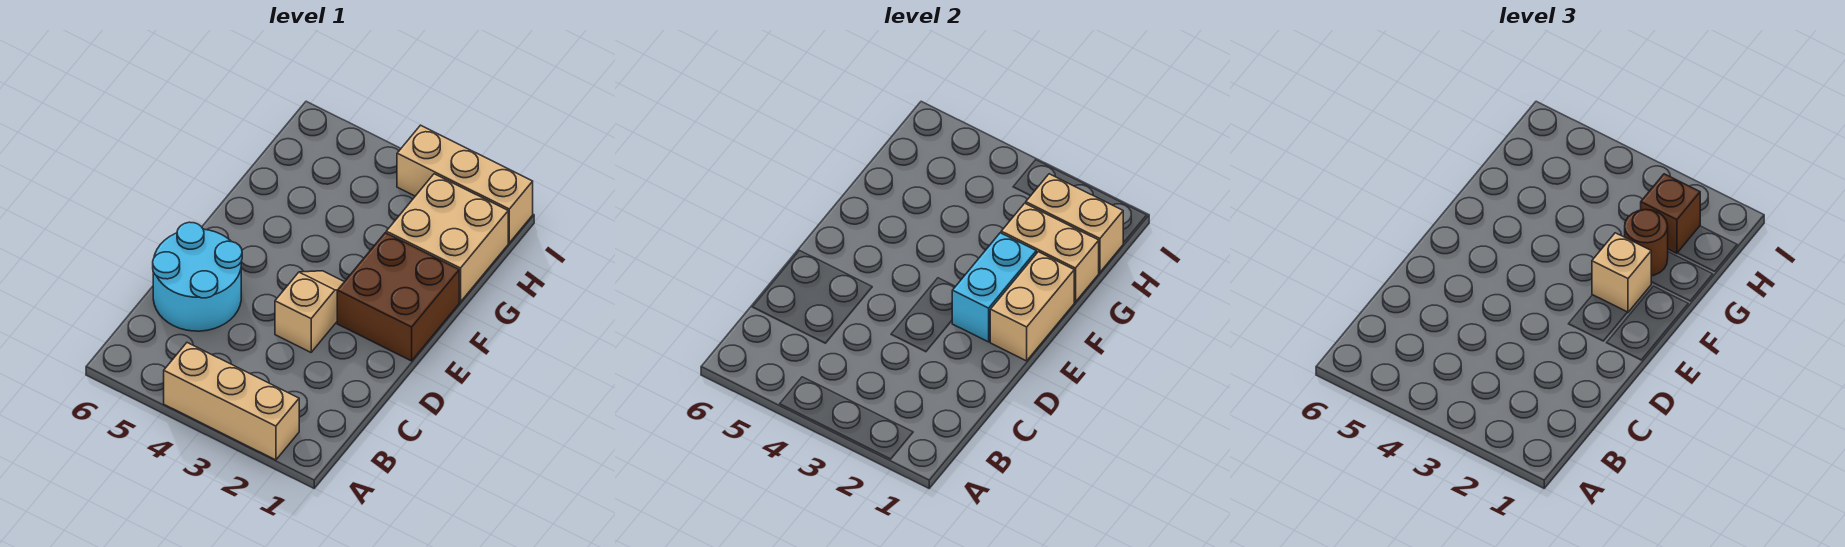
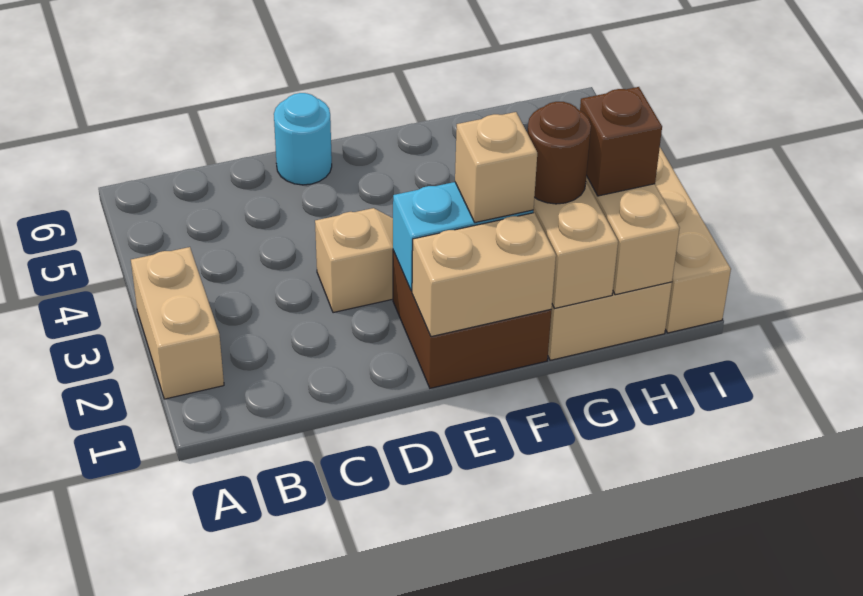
tan 1x3 brick [164,343,299,460] -> tan 1x2 brick [131,247,224,399]
cyan 2x2 round brick [153,222,242,331] -> cyan 1x1 round brick [274,93,332,185]

